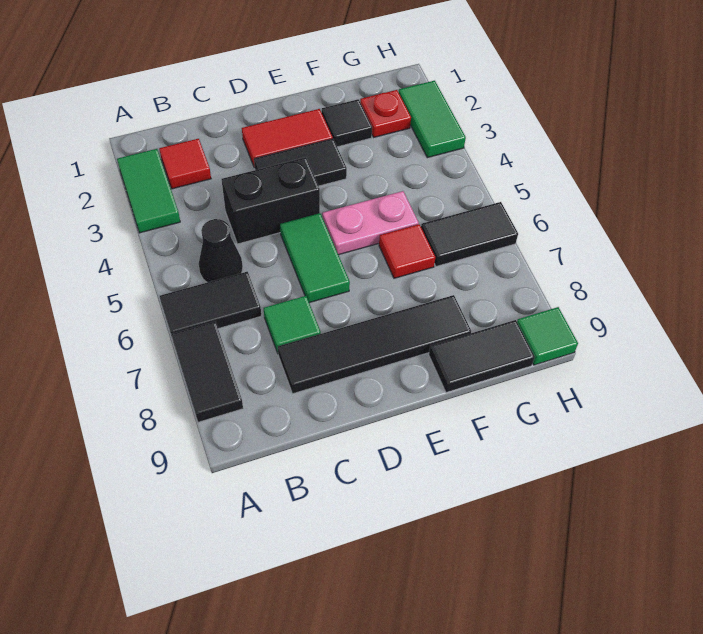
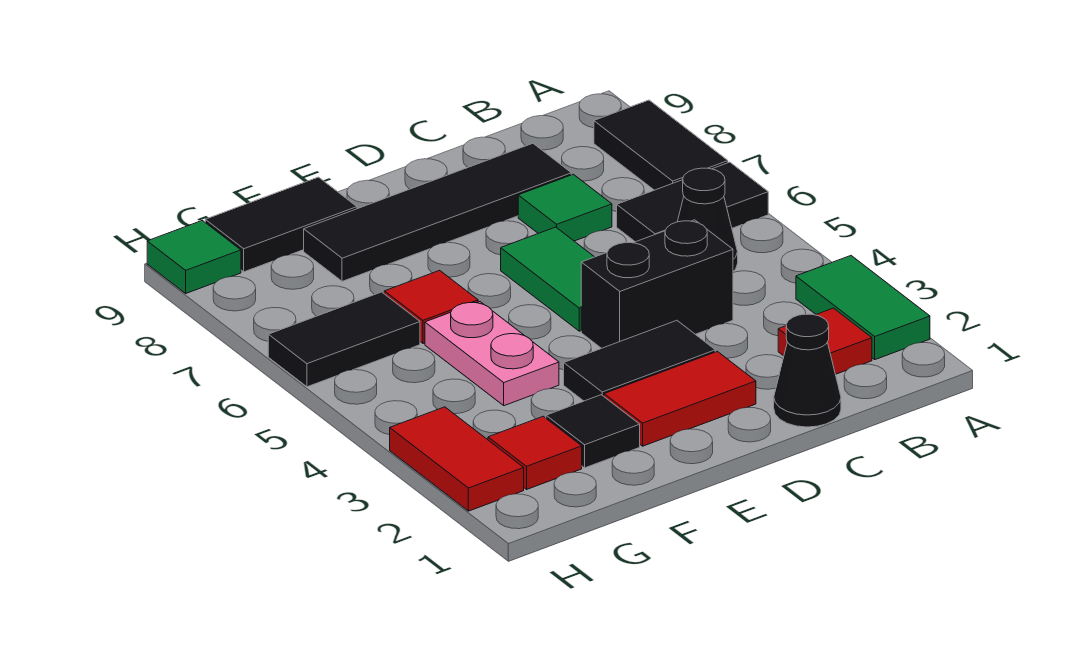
none -> black 1x1 cone [774,314,841,427]
pink 1x2 plate [322,191,419,255] -> pink 1x2 plate turned to [425,302,559,406]
red 1x1 plate [360,90,411,137] -> red 1x1 tile [488,416,582,489]
green 1x2 tile [399,81,466,158] -> red 1x2 tile [390,407,524,511]

